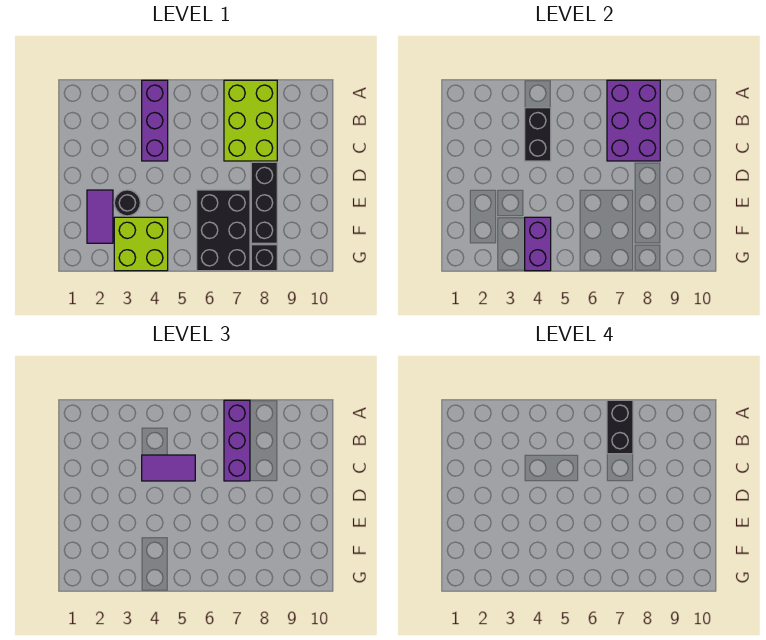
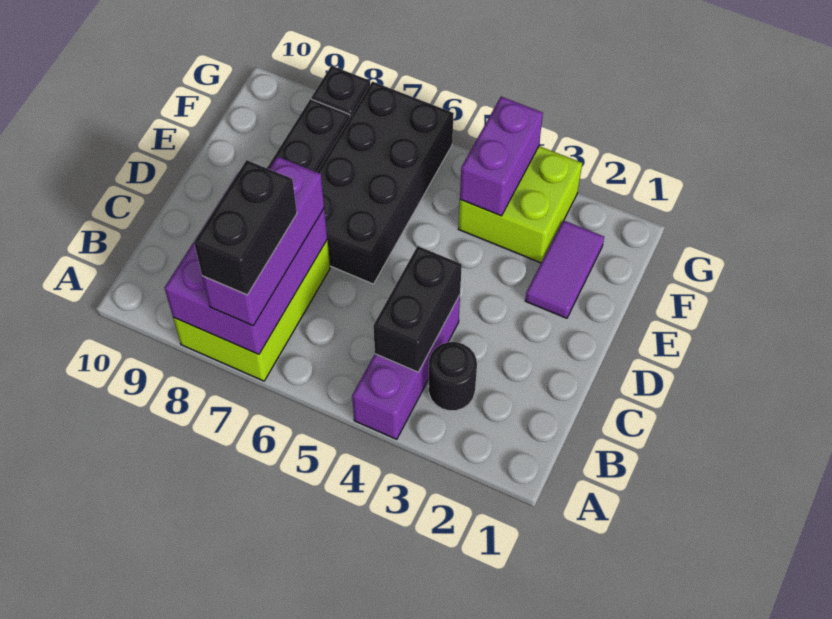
purple 1x2 tile [142,455,195,481] -> none
black 1x1 round brick [114,190,140,216] -> black 1x1 round brick moved to [428,342,477,411]
black 2x3 brick [197,190,250,271] -> black 2x4 brick [317,81,454,284]

